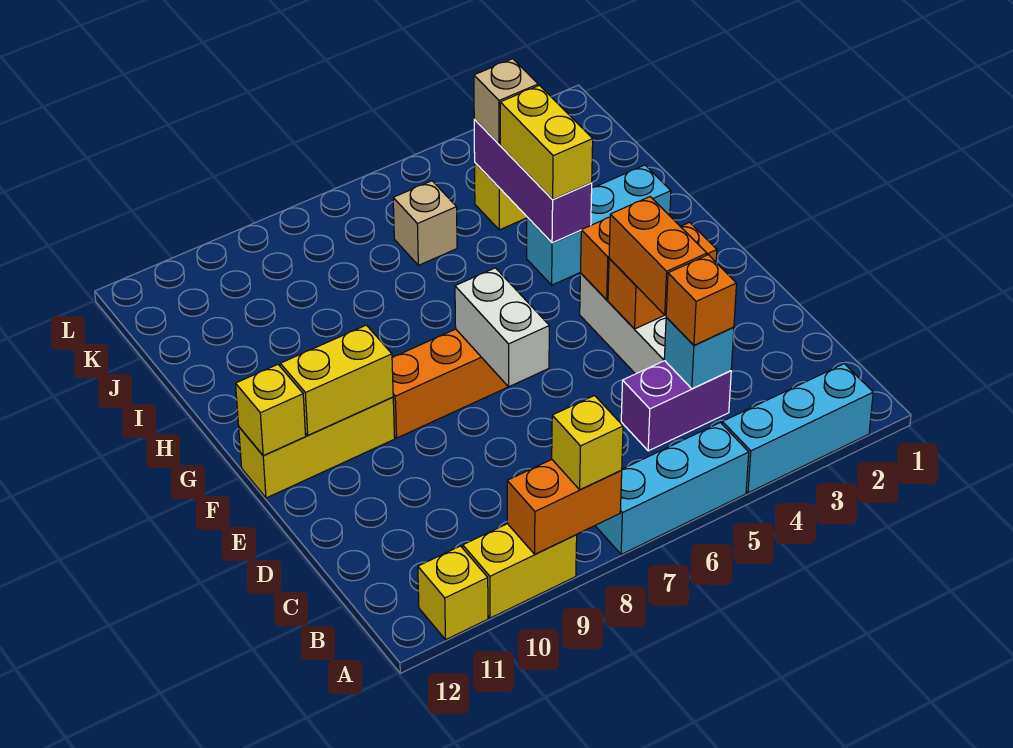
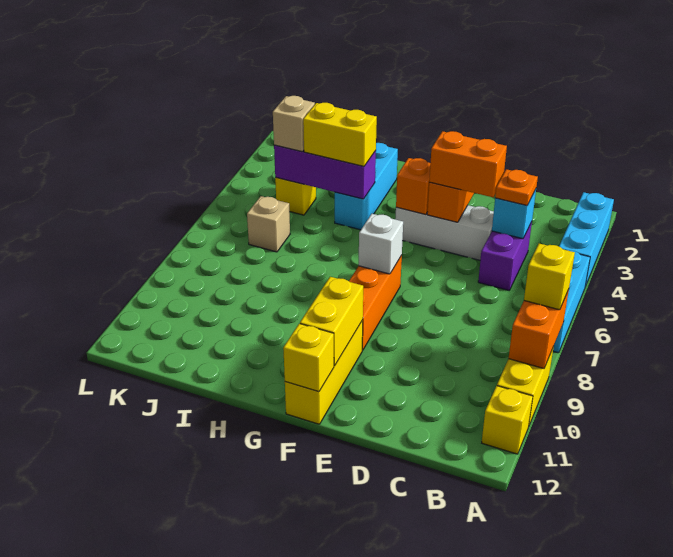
orange 1x1 brick [666,255,737,345] -> orange 1x1 plate [495,169,538,206]
white 1x2 brick [455,268,549,387] -> white 1x1 brick [359,214,403,274]

